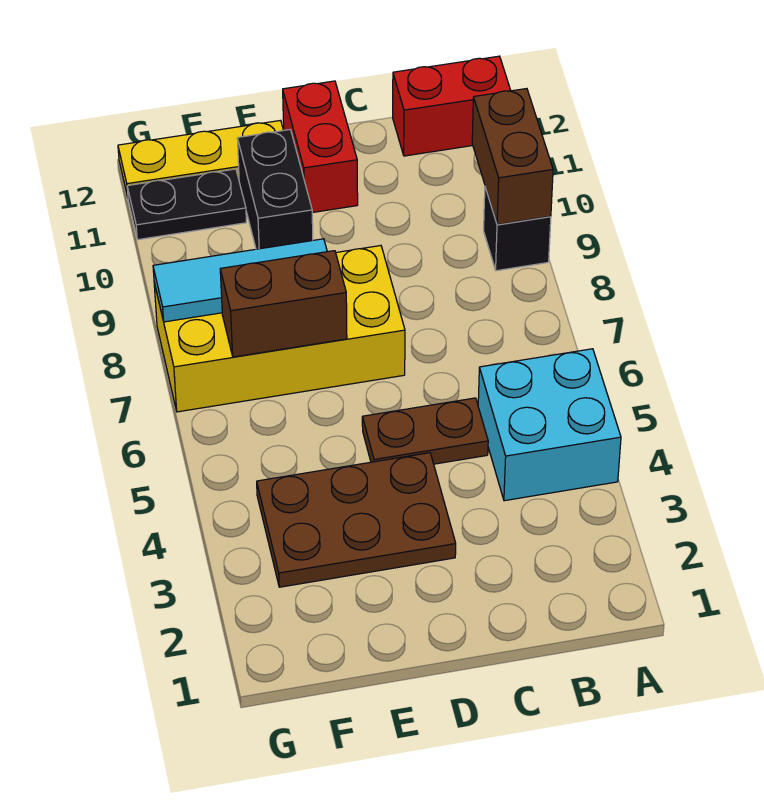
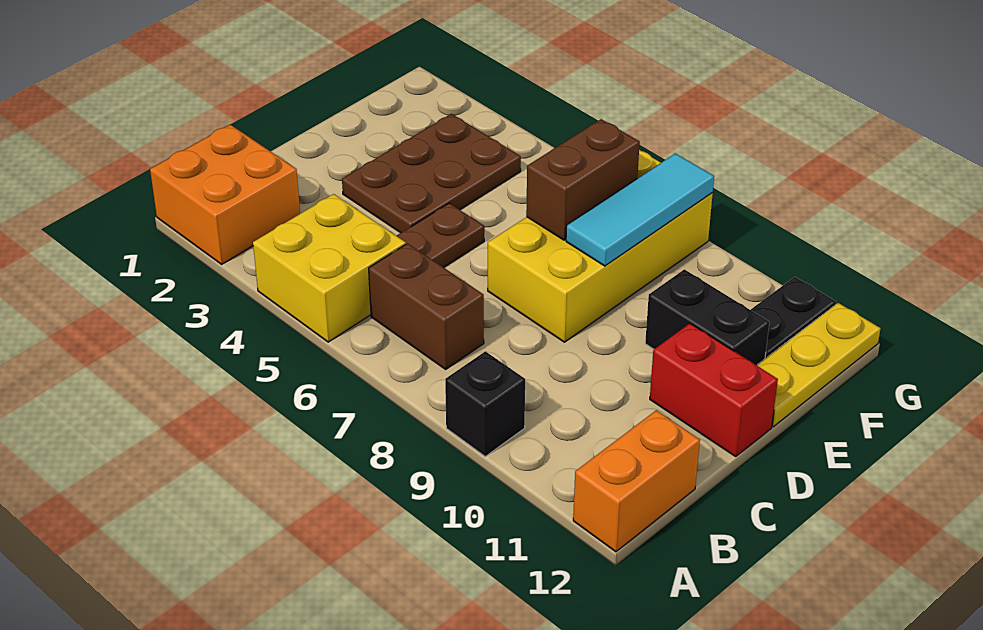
none -> orange 2x2 brick [150,125,300,264]
cyan 2x2 brick [478,349,621,501] -> yellow 2x2 brick [253,194,406,342]
brown 1x2 brick [472,89,553,225] -> brown 1x2 brick moved to [369,244,484,369]
red 1x2 brick [393,56,511,156] -> orange 1x2 brick [573,410,700,552]

